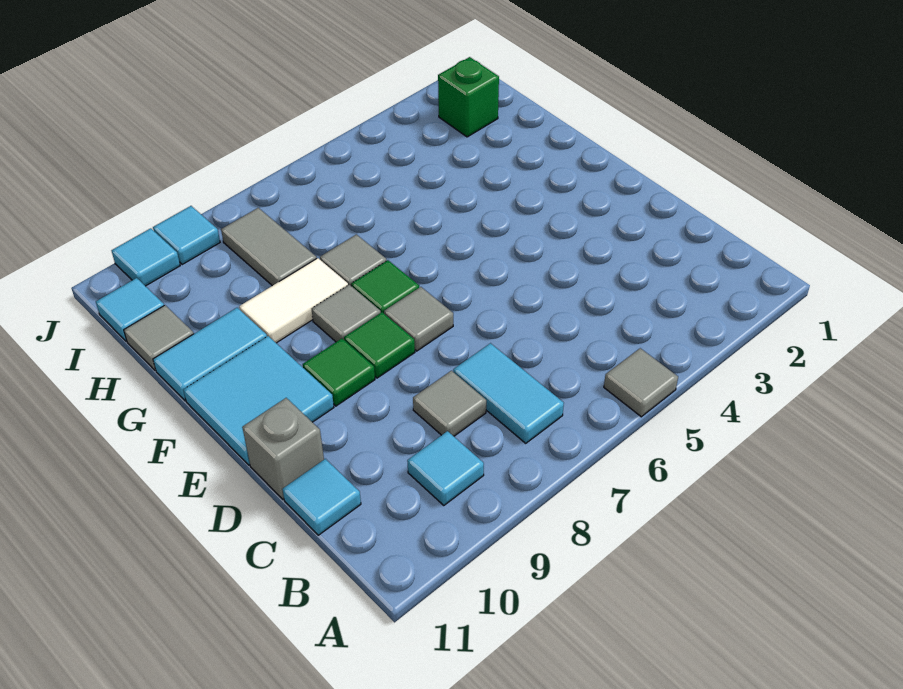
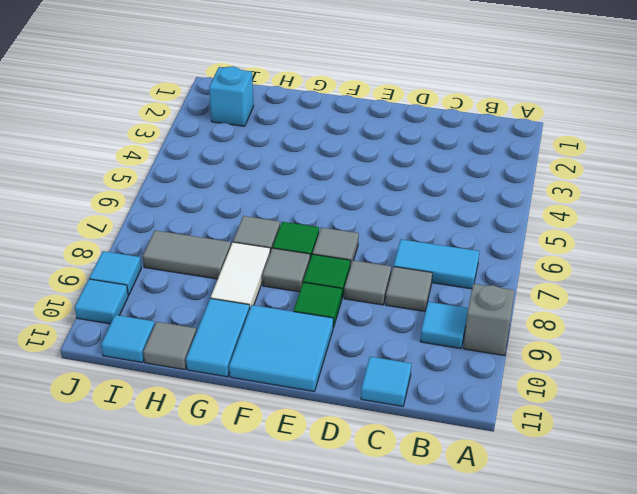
grey 1x1 tile [604,348,678,417] -> grey 1x1 tile moved to [344,260,391,305]
grey 1x1 brick [242,398,324,499] -> grey 1x1 brick moved to [464,284,515,356]
green 1x1 brick [438,57,499,137] -> cyan 1x1 brick [209,66,254,126]

